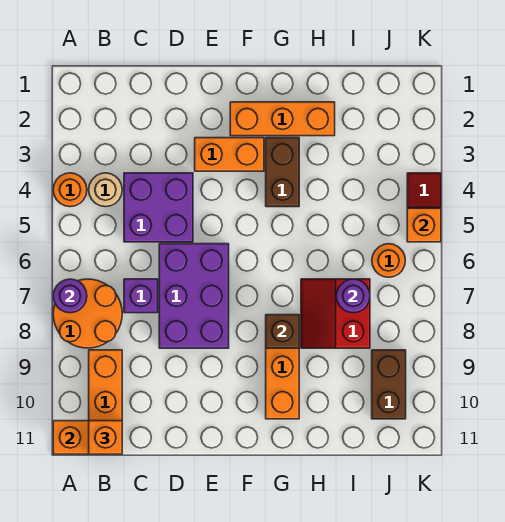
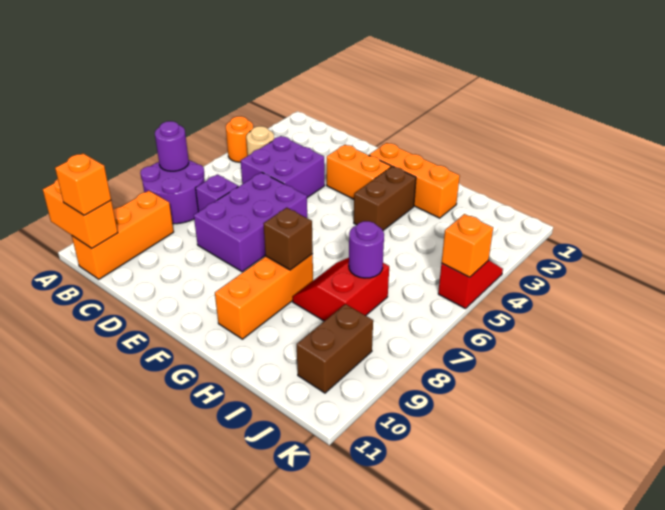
orange 2x2 round brick [53,279,122,348] -> purple 2x2 round brick [140,160,205,224]
orange 1x1 round brick [372,244,405,277] -> none

